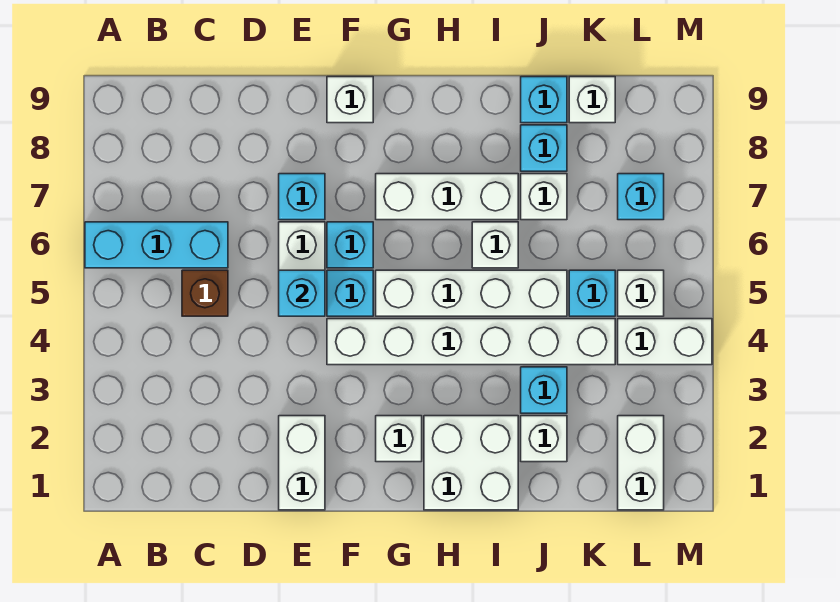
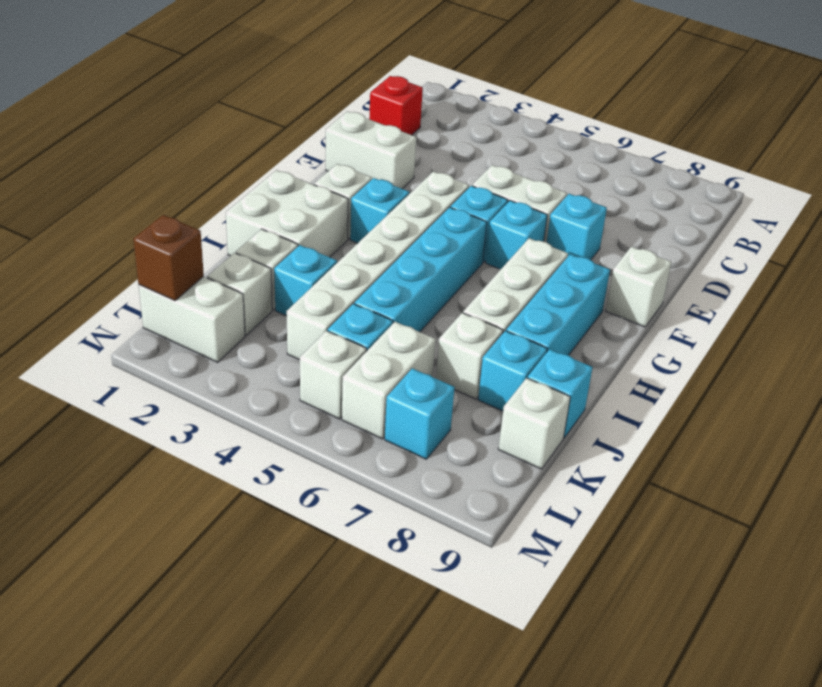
cyan 1x3 brick [85,222,228,268] -> cyan 1x3 brick moved to [506,254,610,355]
none -> red 1x1 brick [369,76,423,135]
brown 1x1 brick [182,270,228,316] -> brown 1x1 brick moved to [133,215,204,300]
cyan 1x1 brick [279,270,325,316] -> cyan 1x1 brick moved to [350,178,409,243]
white 1x4 brick [376,270,567,316] -> cyan 1x4 brick [355,207,487,332]
white 1x1 brick [472,222,518,268] -> white 1x1 brick moved to [207,253,272,335]
white 1x2 brick [618,319,712,365] -> white 1x2 brick moved to [342,322,436,439]

